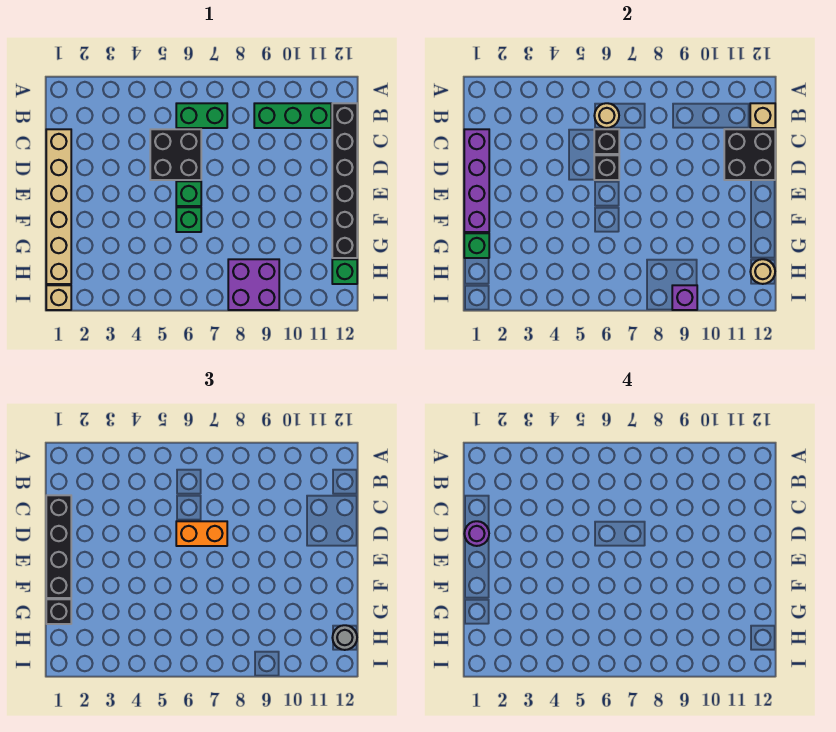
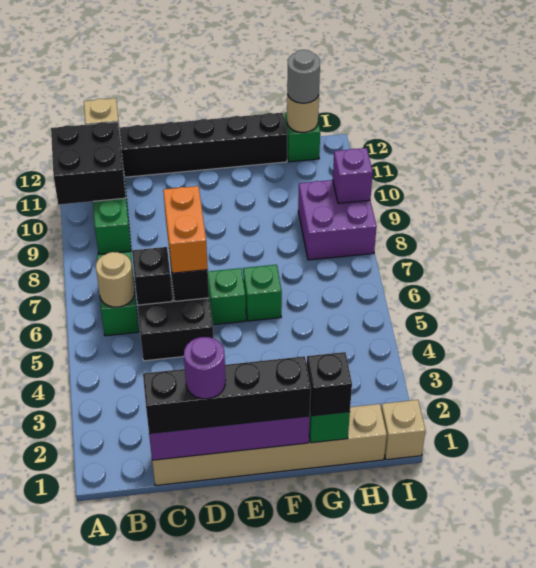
black 2x2 brick [724,129,775,180] -> black 2x2 brick moved to [51,122,126,205]

